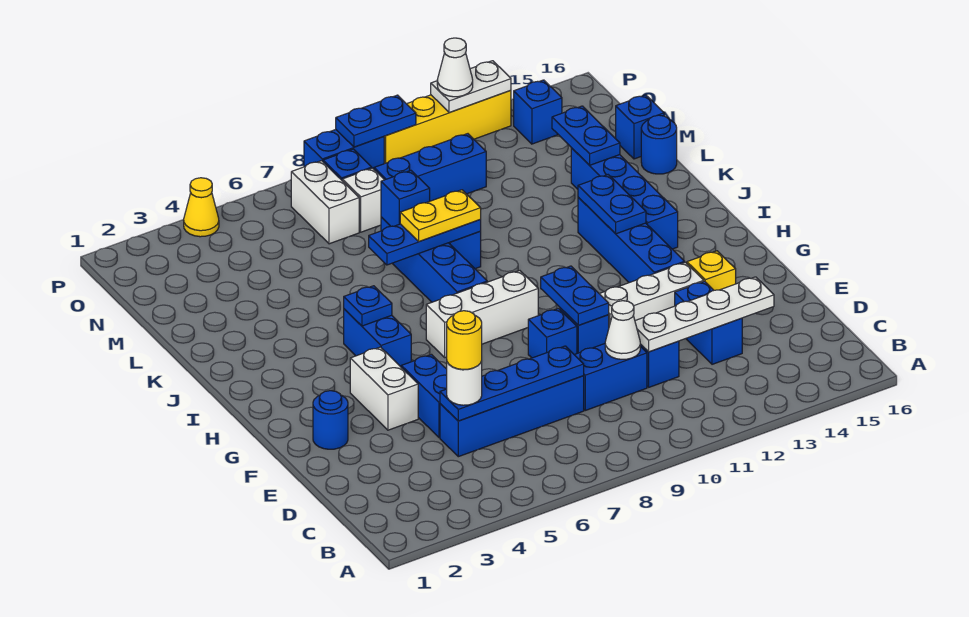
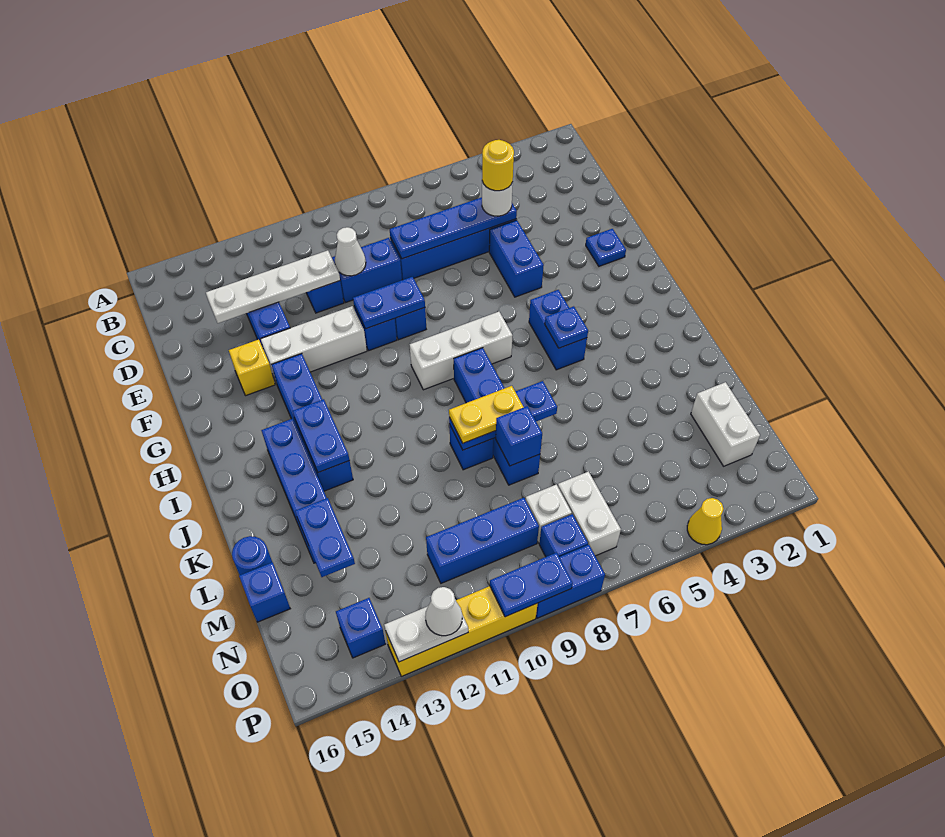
blue 1x1 round brick [313,391,348,449] -> blue 1x1 plate [586,229,626,266]
white 1x2 brick [350,347,418,430] -> white 1x2 brick moved to [691,382,760,466]
blue 1x2 plate [541,266,609,325] -> blue 1x2 plate turned to [353,277,425,329]

